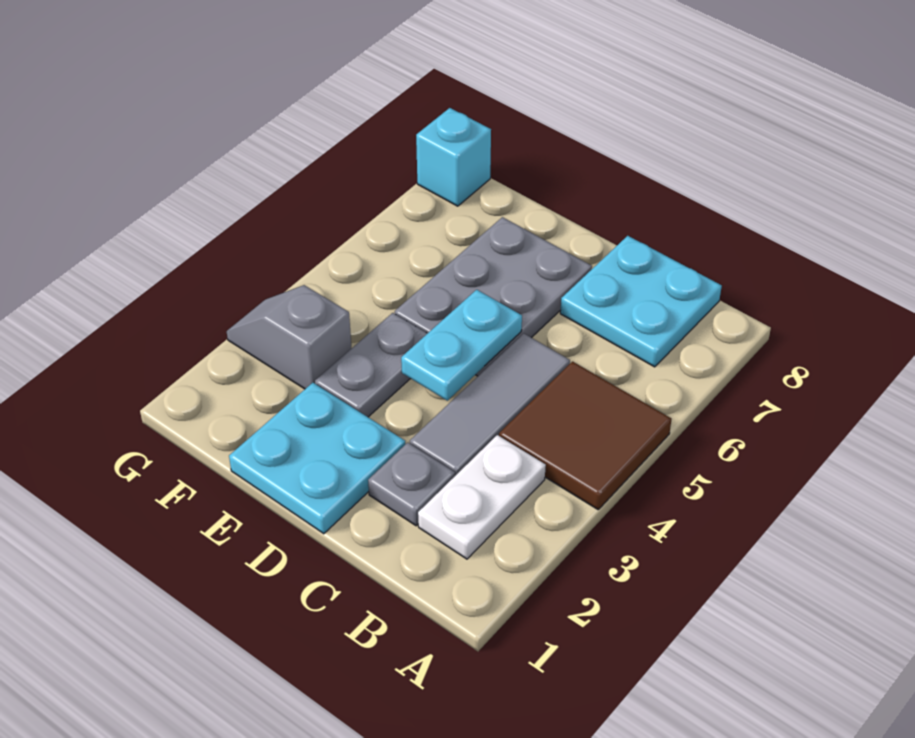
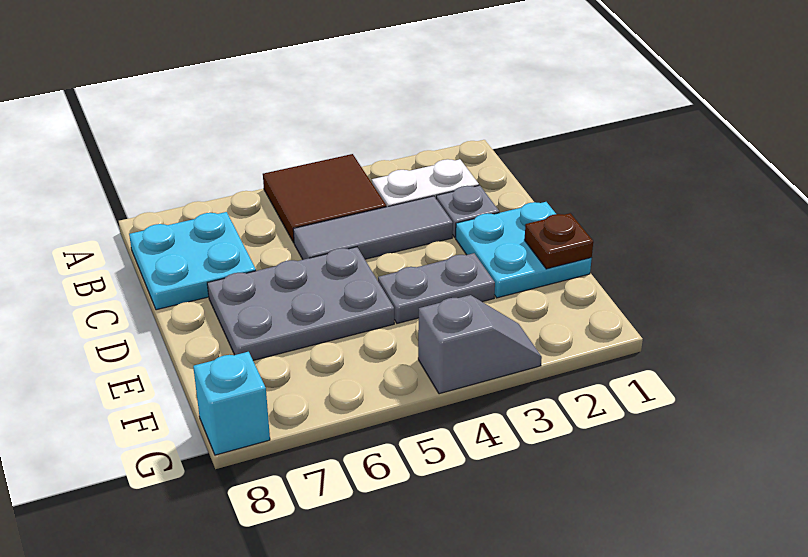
cyan 1x2 plate [401,290,522,401] -> none
none -> brown 1x1 plate [525,213,593,269]
grey 1x2 slope [227,285,352,389] -> grey 1x2 slope turned to [418,295,542,394]

